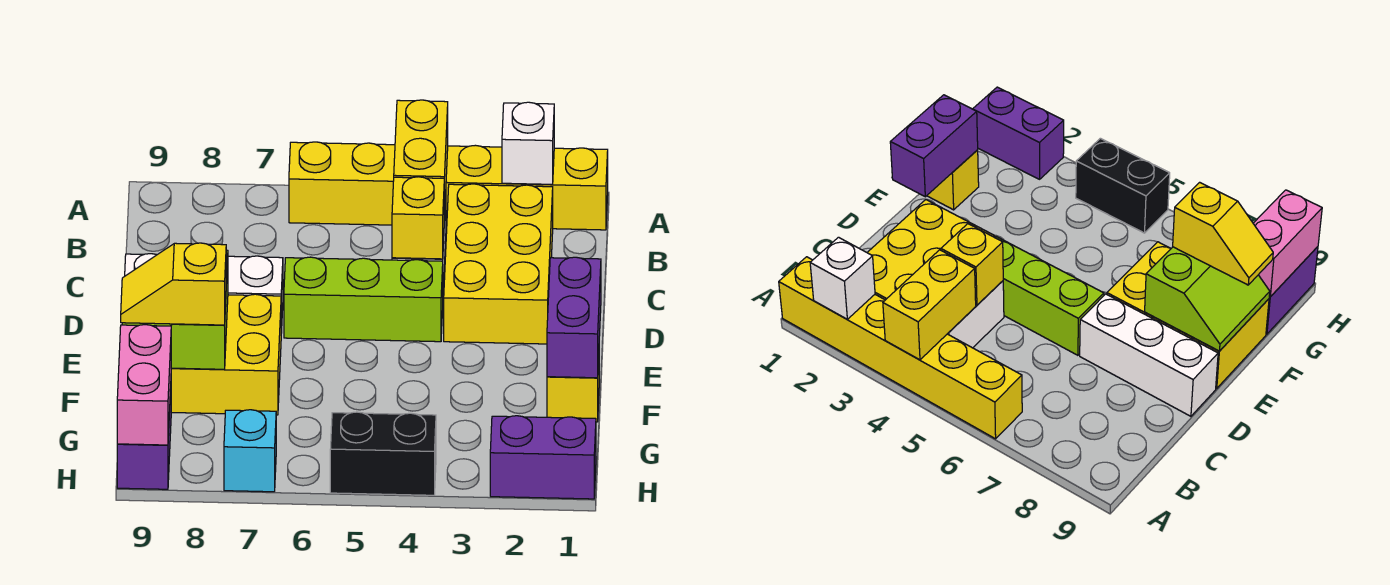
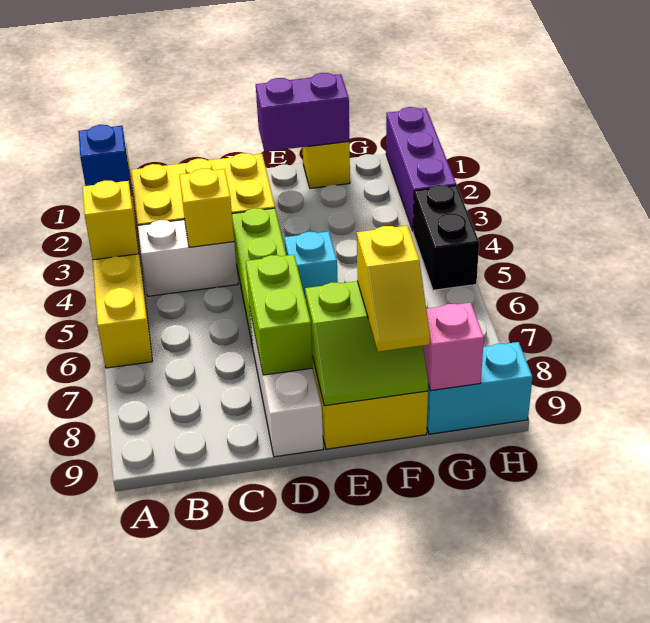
white 1x1 brick [502,102,554,184] -> blue 1x1 brick [78,125,132,195]
yellow 1x2 brick [394,100,448,220] -> yellow 1x1 brick [83,181,139,260]
none -> lime 1x2 brick [246,255,313,375]
purple 1x2 brick [117,389,171,489] -> cyan 1x2 brick [427,342,533,434]
pink 1x2 brick [117,325,172,445] -> pink 1x1 brick [423,303,484,391]
purple 1x2 brick [490,416,596,499] -> purple 1x3 brick [386,107,456,231]
cyan 1x1 brick [224,410,276,492] -> cyan 1x1 brick moved to [284,231,338,299]

